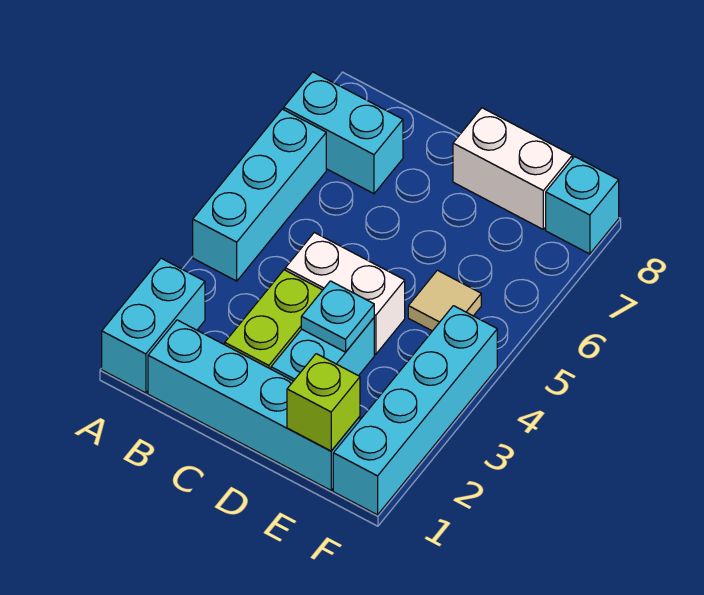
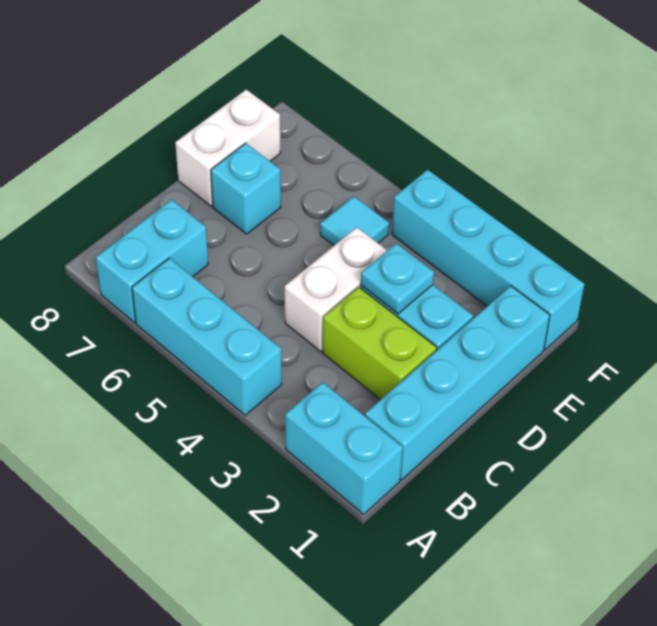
lime 1x1 brick [287,354,360,451] -> none
tan 1x1 tile [408,270,481,331] -> cyan 1x1 tile [320,196,389,245]
cyan 1x1 brick [546,157,619,254] -> cyan 1x1 brick moved to [211,143,281,234]

